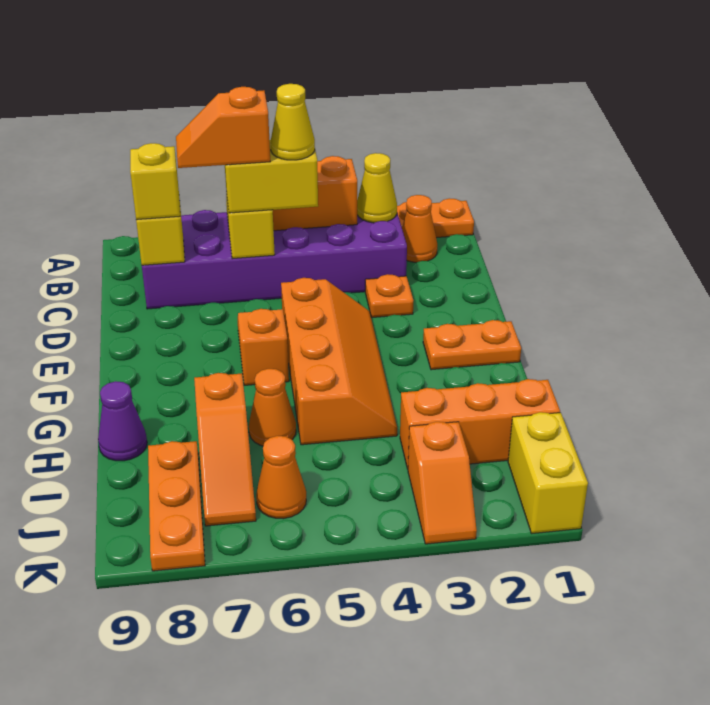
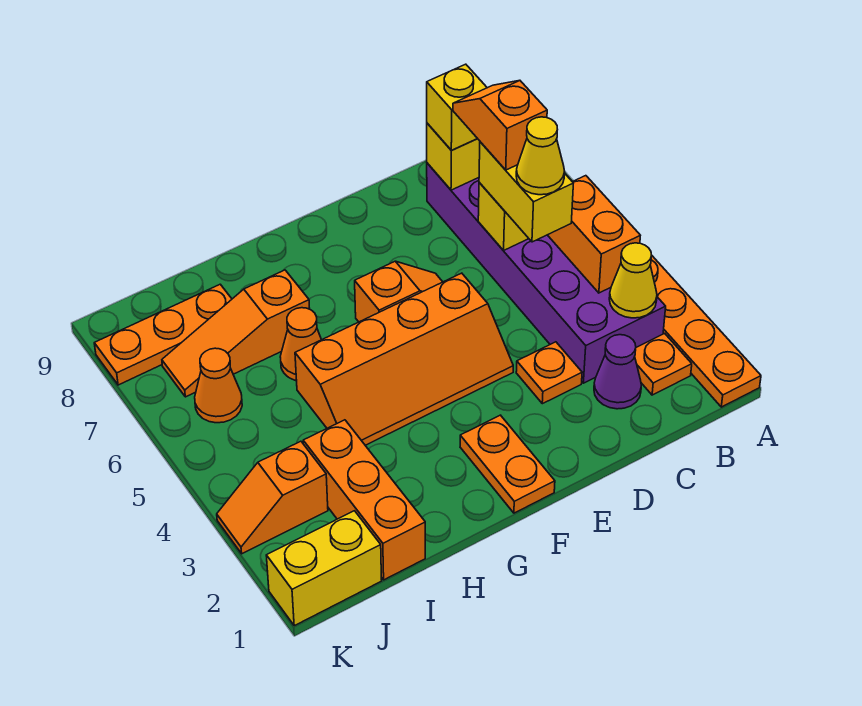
orange 1x1 cone [402,195,437,262] -> orange 1x1 plate [635,333,692,395]
purple 1x1 cone [98,381,147,461] -> purple 1x1 cone moved to [594,335,641,409]

